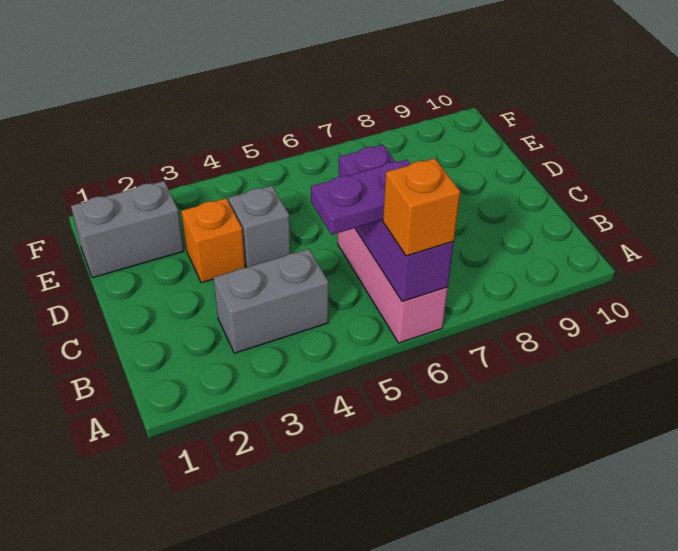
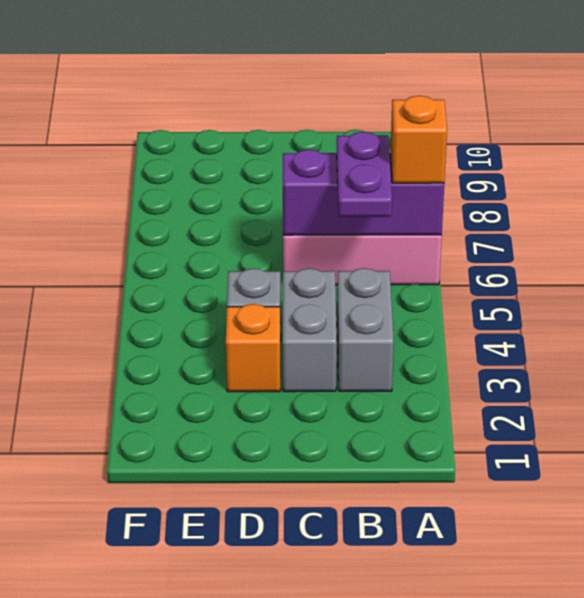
grey 1x2 brick [71,181,184,278] -> grey 1x2 brick moved to [283,268,337,392]

